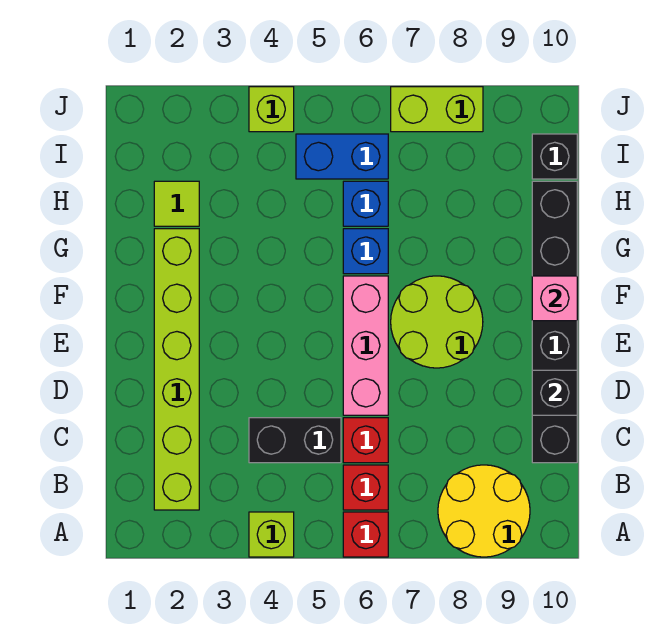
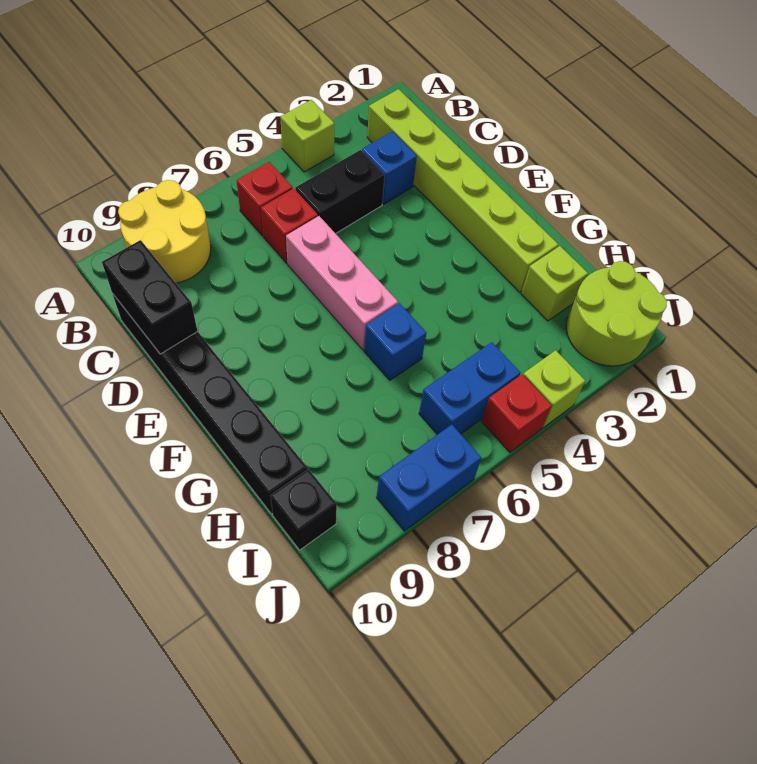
red 1x1 brick [343,512,388,557] -> red 1x1 brick moved to [482,374,552,452]
black 1x1 brick [532,370,577,415] -> black 1x2 brick [102,240,198,354]
lime 2x2 round brick [391,276,483,368] -> lime 2x2 round brick moved to [566,261,667,366]
pink 1x1 brick [532,276,577,321] -> none
lime 1x1 tile [154,181,199,226] -> lime 1x1 brick [521,246,588,321]
blue 1x1 brick [343,181,388,226] -> blue 1x1 brick moved to [362,131,417,204]
lime 1x2 brick [391,87,483,132] -> blue 1x2 brick [376,424,481,531]

